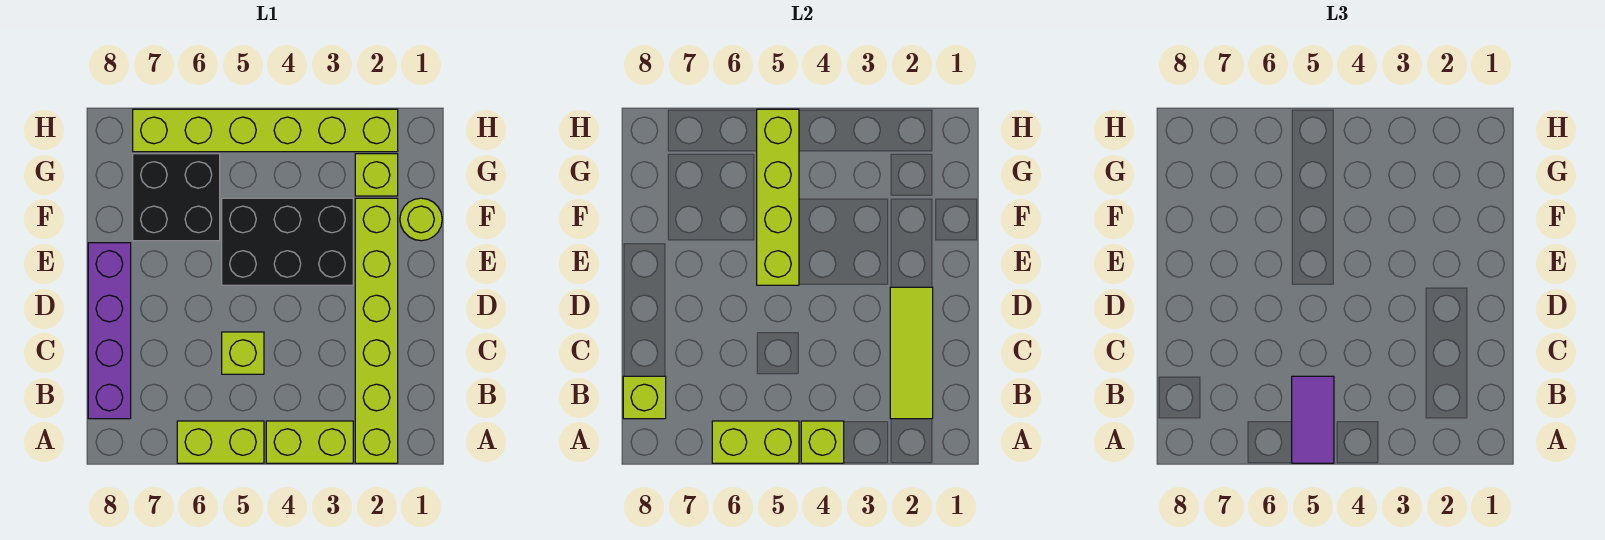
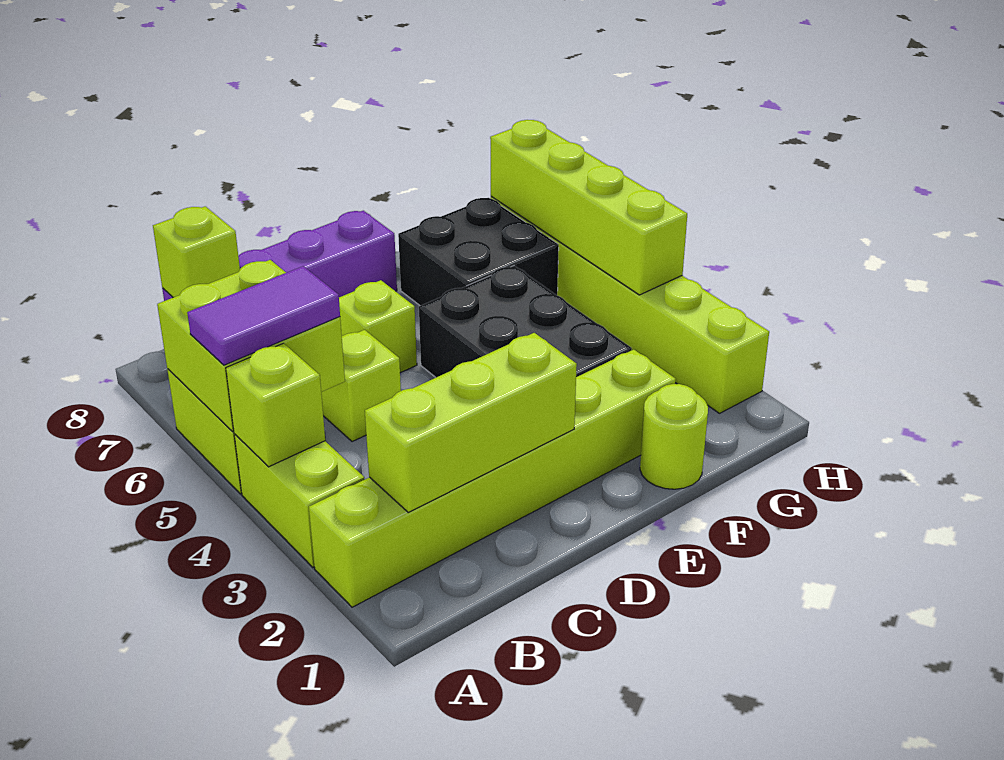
lime 1x2 brick [712,421,799,463] -> lime 2x2 brick [157,260,345,432]
lime 1x3 tile [890,287,933,419] -> lime 1x3 brick [365,333,577,512]
lime 1x4 brick [757,109,799,285] -> lime 1x4 brick turned to [490,120,687,295]
lime 1x1 brick [355,154,398,196] -> lime 1x1 brick moved to [339,280,417,373]

